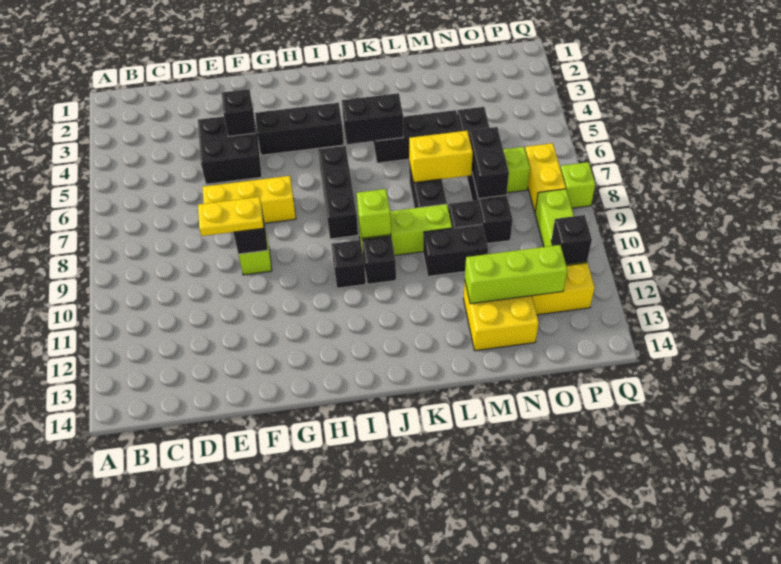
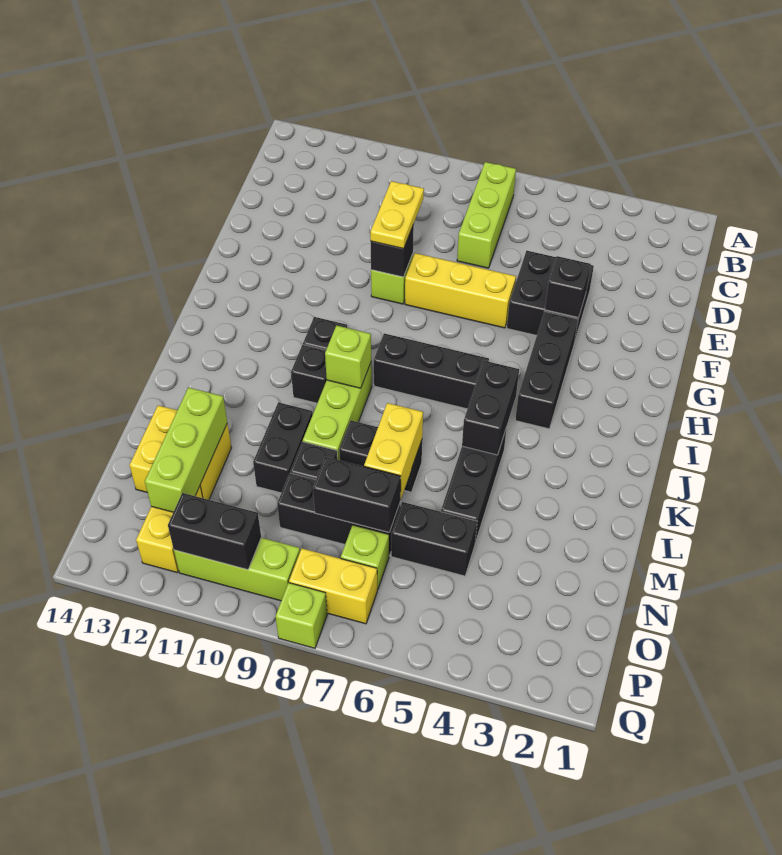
none -> lime 1x3 brick [457,162,516,268]
yellow 1x3 brick [202,176,296,223] -> yellow 1x3 brick turned to [405,253,516,328]
black 1x1 brick [551,215,592,264] -> black 1x2 brick [168,493,261,570]

